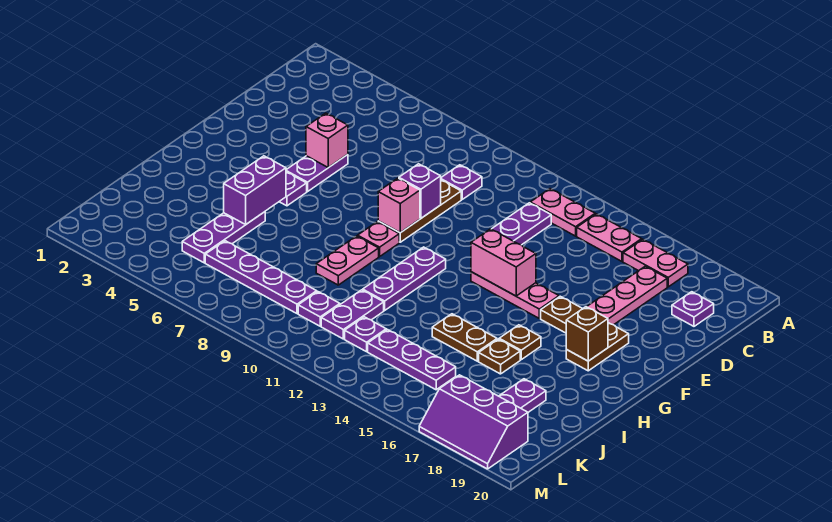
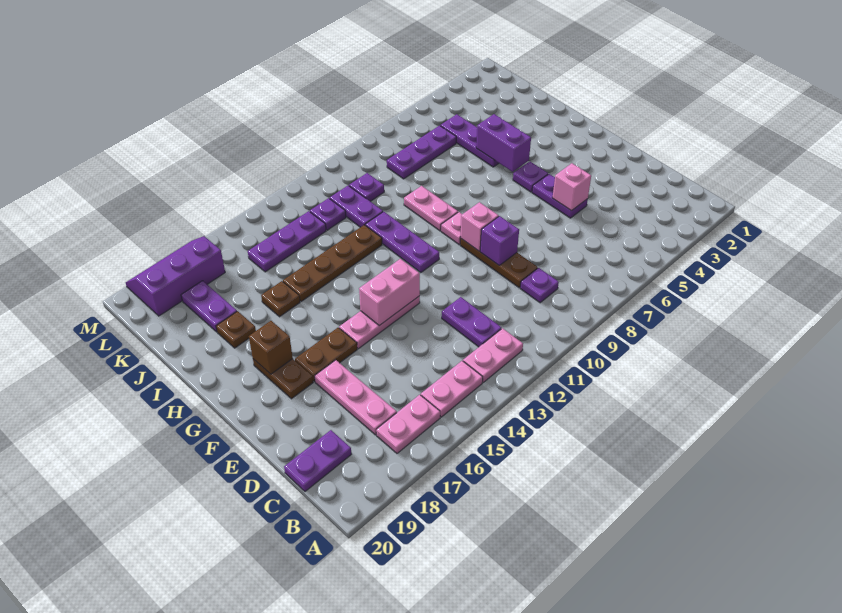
purple 1x1 plate [672,292,714,326] -> purple 1x2 plate [284,430,351,491]
brown 1x1 plate [499,325,541,360] -> brown 1x1 plate moved to [216,311,256,348]
brown 1x2 plate [432,314,497,361] -> brown 1x4 plate [283,225,382,302]
purple 1x4 plate [205,241,317,313] -> purple 1x3 plate [387,125,456,179]

